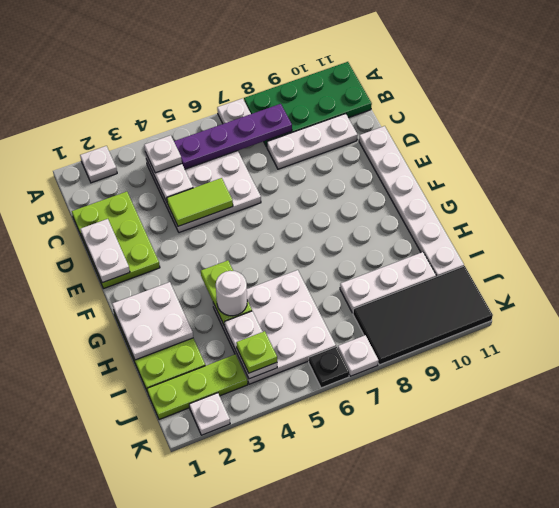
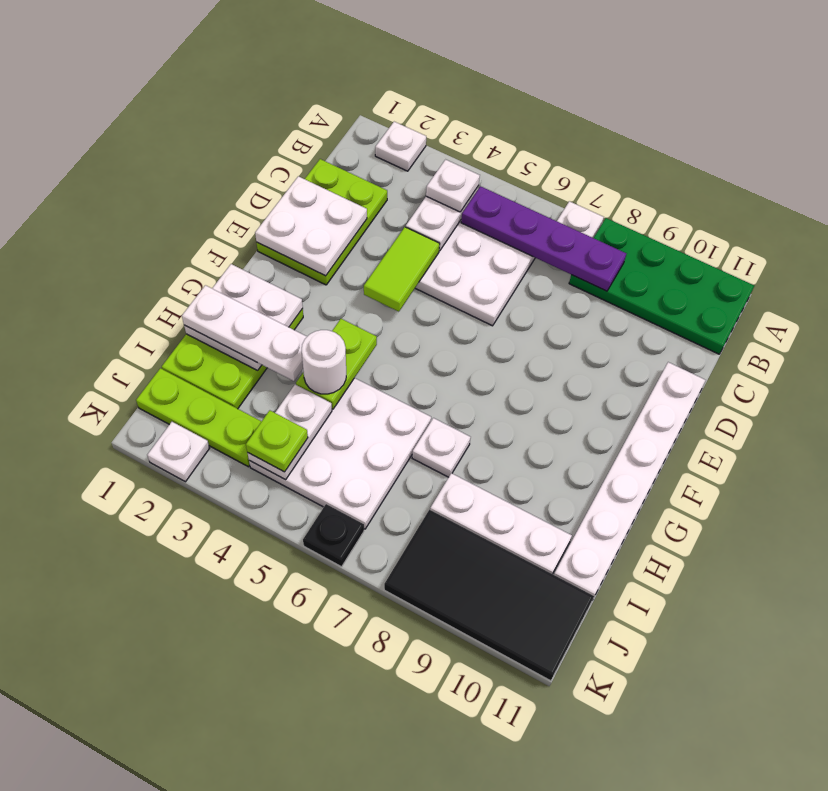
white 1x3 plate [267,114,358,169] -> white 1x3 plate moved to [182,285,307,381]
white 1x2 plate [81,219,130,283] -> white 2x2 plate [255,176,367,276]
lime 1x2 tile [167,178,233,226] -> lime 1x2 tile turned to [364,227,439,312]
white 1x1 plate [338,335,379,376] -> white 1x1 plate moved to [412,418,471,477]

